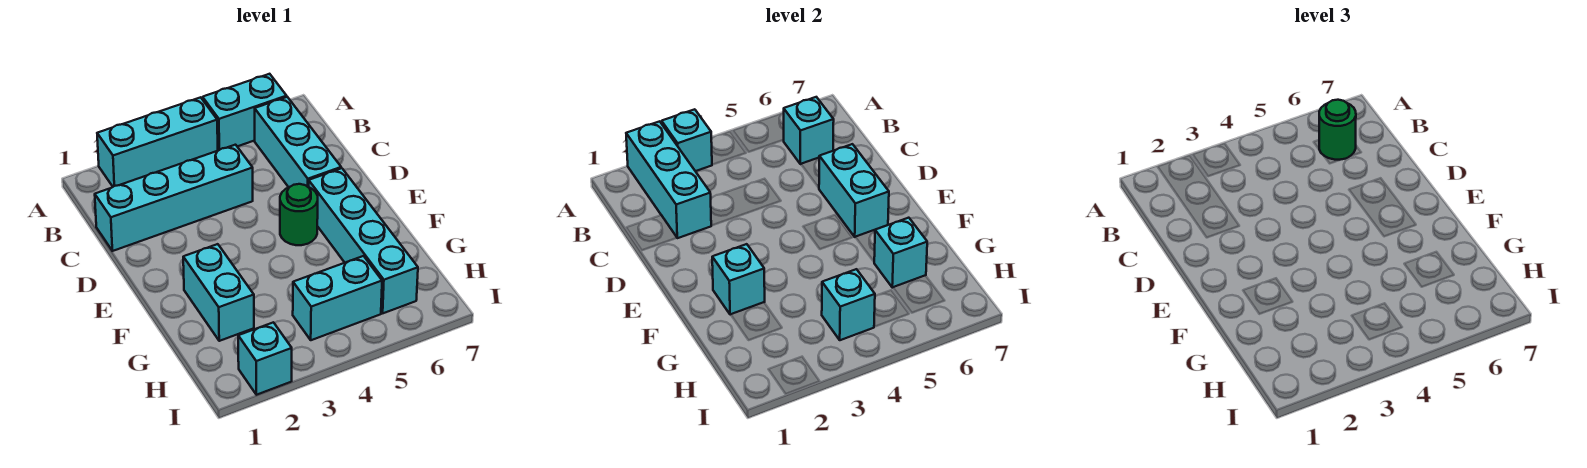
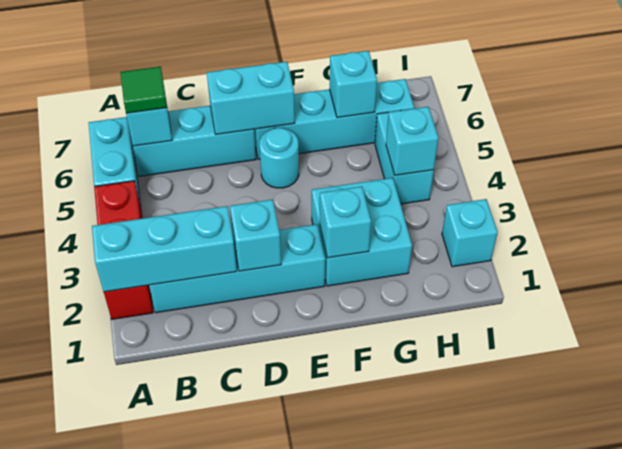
cyan 1x3 brick [97,97,218,187] -> red 1x3 brick [94,181,153,319]
cyan 1x1 brick [662,109,712,171] -> cyan 1x1 brick moved to [230,199,281,271]
green 1x1 round brick [1319,100,1356,160] -> green 1x1 tile [120,67,167,113]
cyan 1x4 brick [95,145,253,251] -> cyan 1x4 brick turned to [149,224,325,313]
green 1x1 round brick [280,184,318,245] -> cyan 1x1 round brick [259,128,299,188]
cyan 1x2 brick [183,244,254,341] -> cyan 2x2 brick [312,178,412,286]

